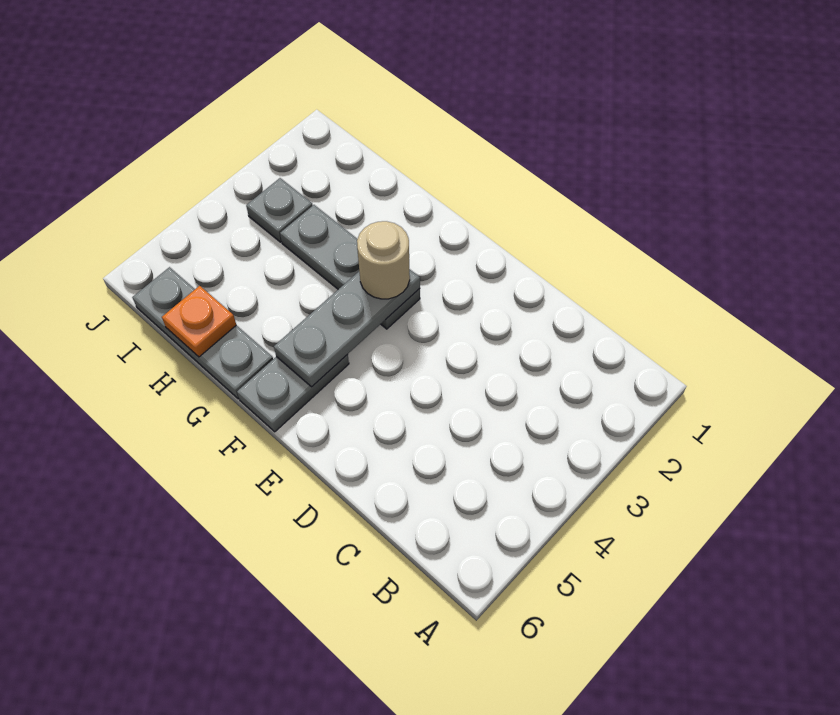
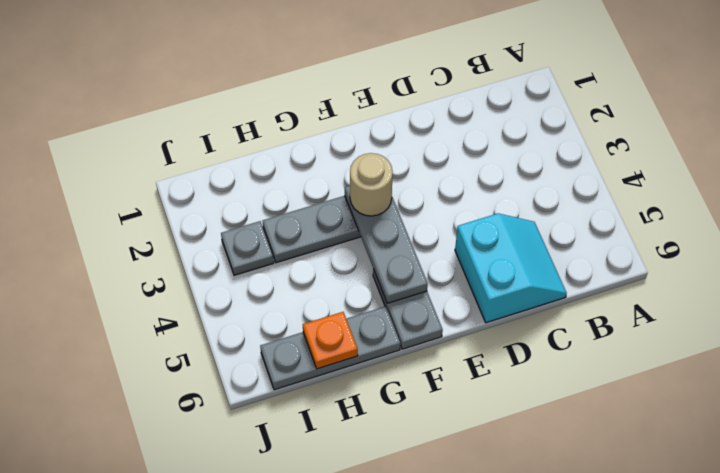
none -> cyan 2x2 slope [455,213,567,323]

